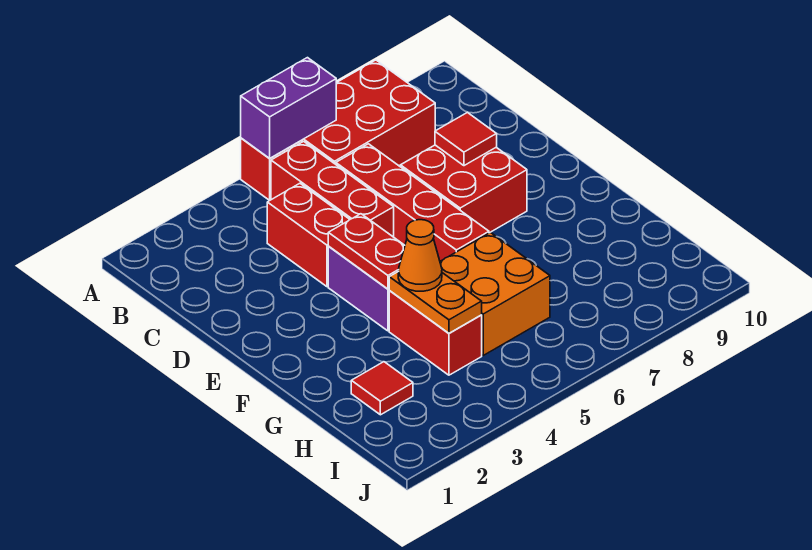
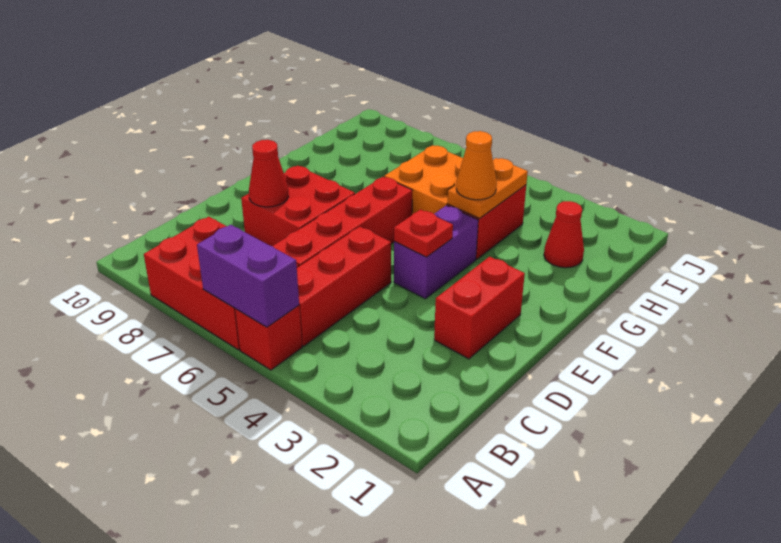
red 1x2 brick [267,183,350,287] -> red 1x2 brick moved to [434,257,525,359]
red 1x1 tile [435,113,497,166] -> red 1x1 cone [249,140,289,207]
red 1x2 plate [328,214,405,289] -> red 1x1 plate [394,209,453,257]
red 1x1 tile [351,362,413,415] -> red 1x1 cone [544,201,584,268]

